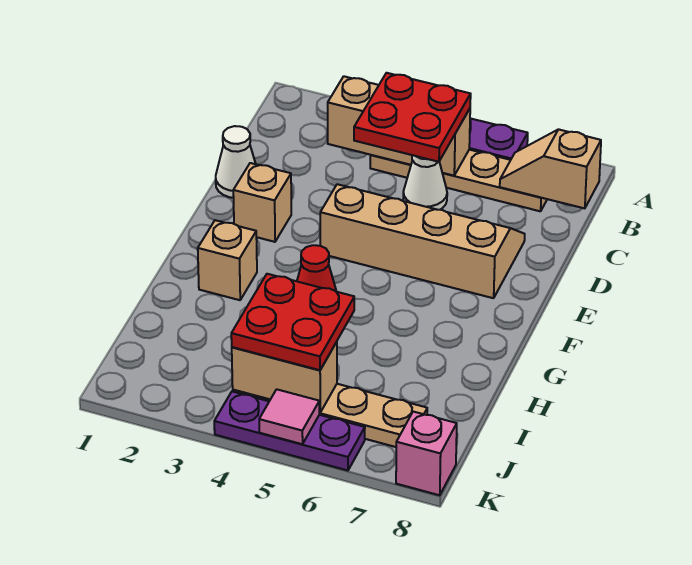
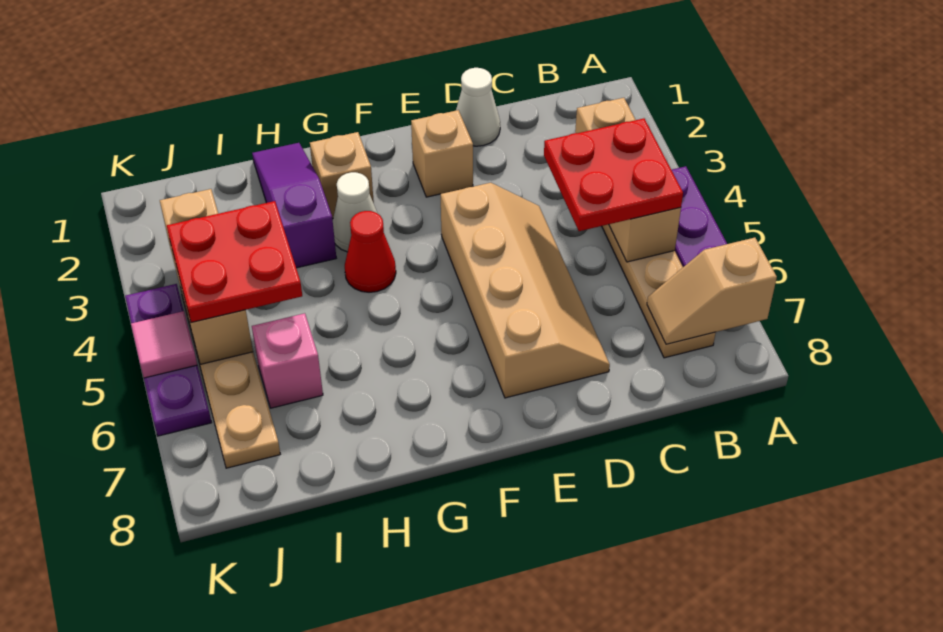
tan 1x2 slope [500,129,601,208] -> tan 1x2 slope turned to [647,238,777,344]
white 1x1 cone [403,155,447,210] -> white 1x1 cone moved to [333,172,377,252]
none -> purple 1x3 slope [252,143,336,268]
tan 1x2 brick [232,342,337,413] -> tan 1x3 brick [160,189,253,364]
pink 1x1 brick [396,412,457,495] -> pink 1x1 brick moved to [252,313,323,408]

